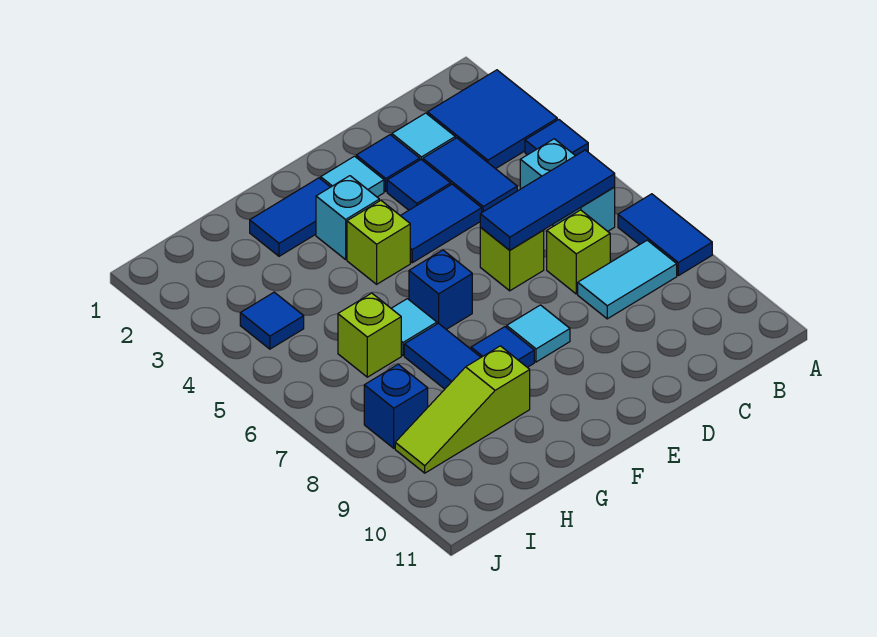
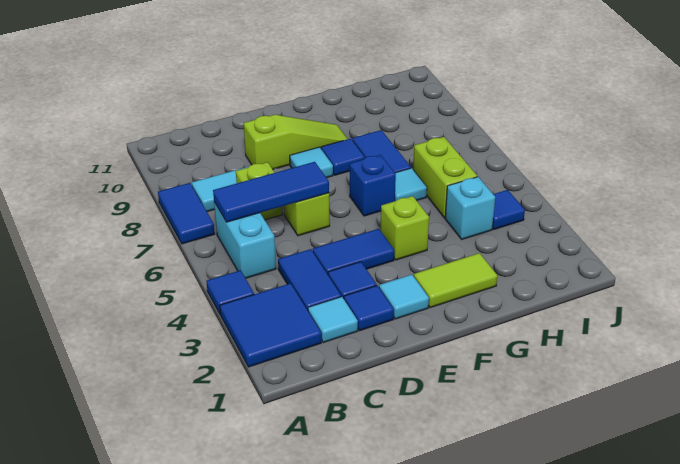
blue 1x2 tile [250,178,330,256] -> lime 1x2 tile [414,253,497,308]
cyan 1x1 brick [316,176,379,259] -> cyan 1x1 brick moved to [445,177,495,239]
lime 1x3 slope [395,346,530,473] -> lime 1x3 slope moved to [244,115,347,169]
lime 1x1 brick [338,293,401,377] -> lime 1x2 brick [413,137,477,218]
blue 1x1 brick [364,364,428,448] -> none

